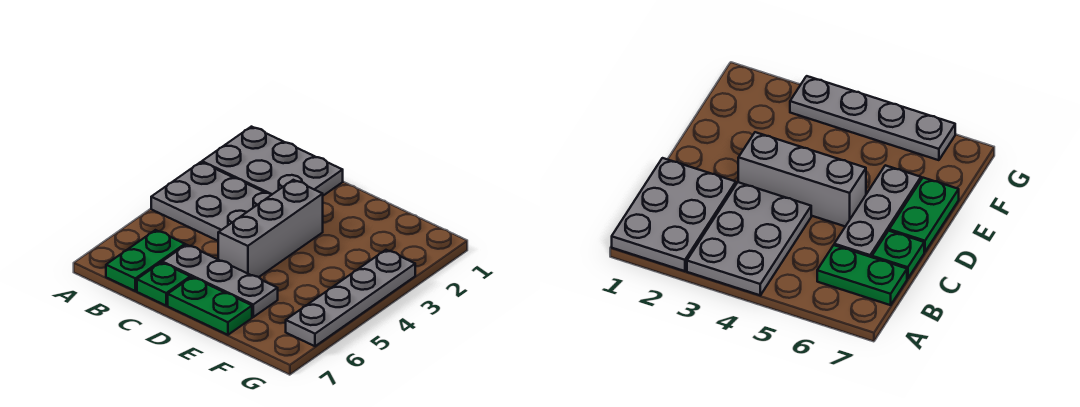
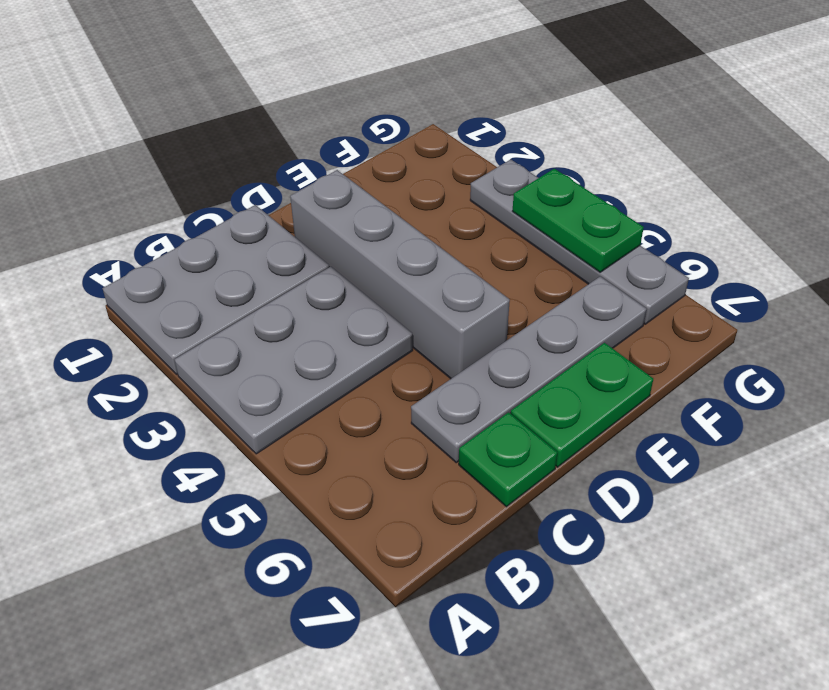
green 1x2 plate [106,230,185,291] -> green 1x2 plate moved to [513,169,644,272]
grey 1x3 plate [162,245,278,317] -> grey 1x4 plate [411,276,646,463]
grey 1x3 brick [218,180,323,277] -> grey 1x4 brick [290,170,510,379]

